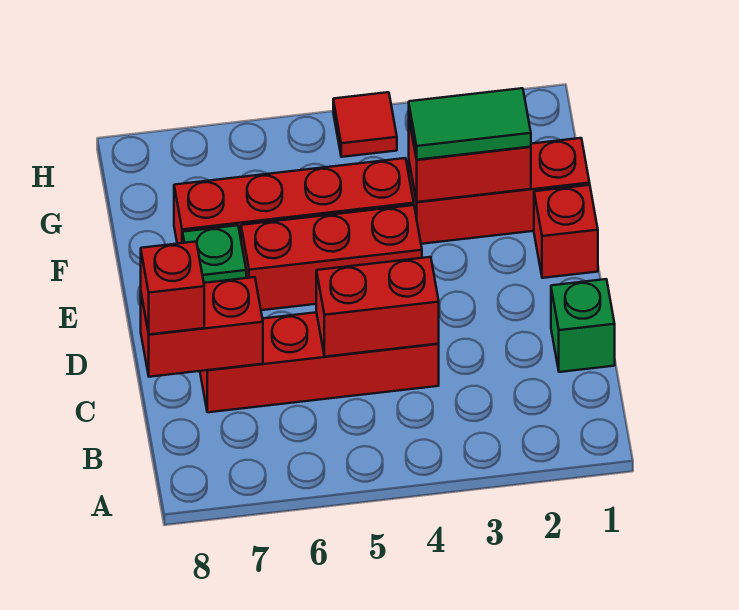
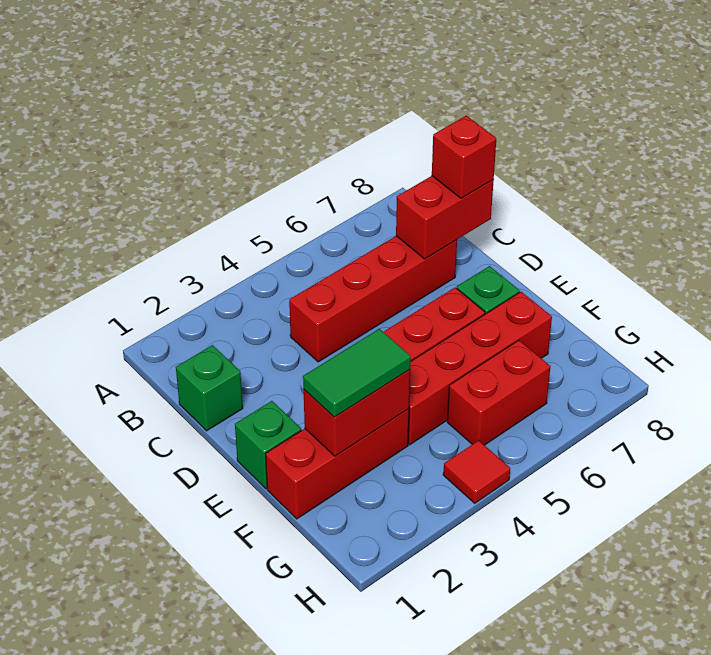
red 1x2 brick [316,257,439,357] -> red 1x2 brick moved to [447,340,551,445]
red 1x1 brick [534,185,598,278] -> green 1x1 brick [235,401,301,489]

